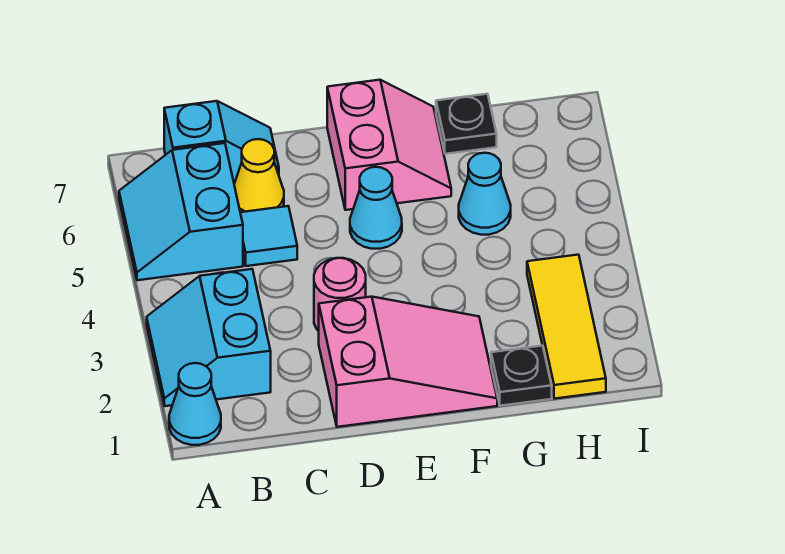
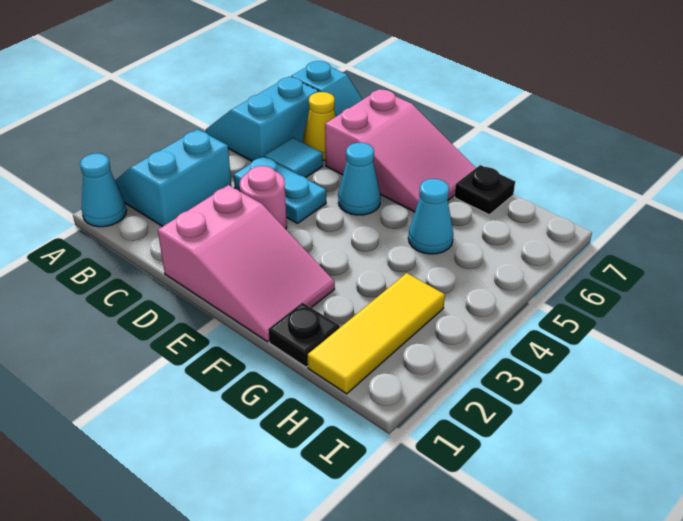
none -> cyan 1x2 plate [234,156,326,223]
pink 2x2 slope [327,80,451,210] -> pink 2x3 slope [325,89,476,212]

